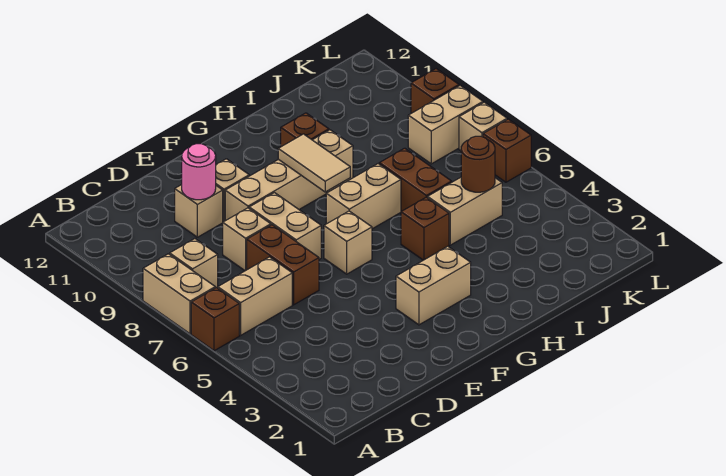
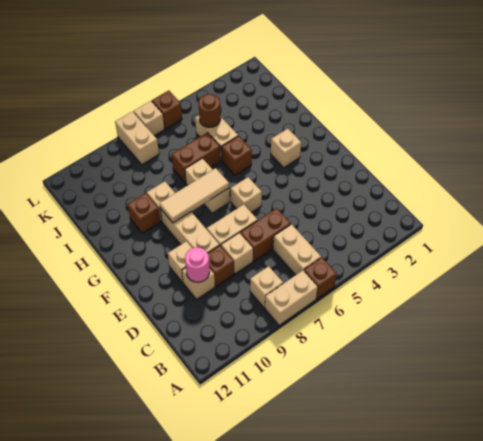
tan 1x2 brick [396,246,471,325] -> tan 1x1 brick [271,129,301,168]
tan 1x2 tile [278,134,350,192] -> tan 1x3 tile [159,168,229,223]
brown 1x1 brick [411,69,459,113] -> brown 1x1 brick moved to [208,245,234,286]

